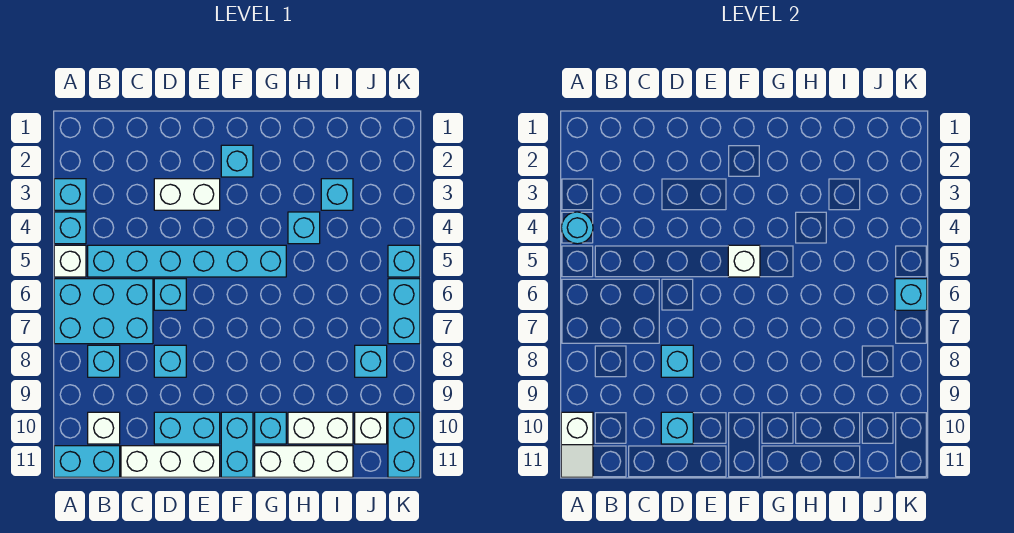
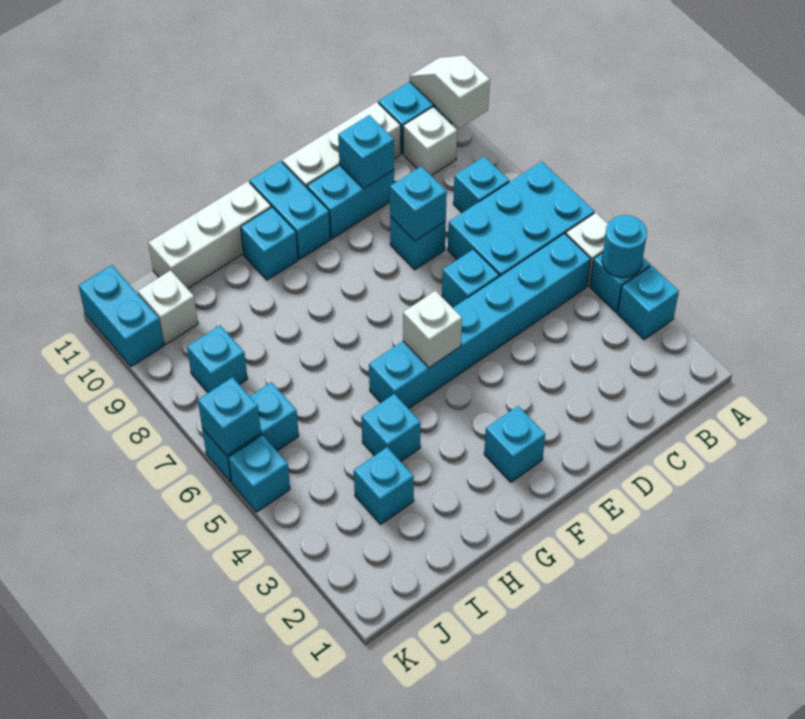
white 1x2 brick [154,179,220,210] -> none
white 1x2 brick [288,412,353,444] -> none
cyan 1x2 brick [388,279,420,344] -> cyan 1x2 brick turned to [202,382,299,482]

